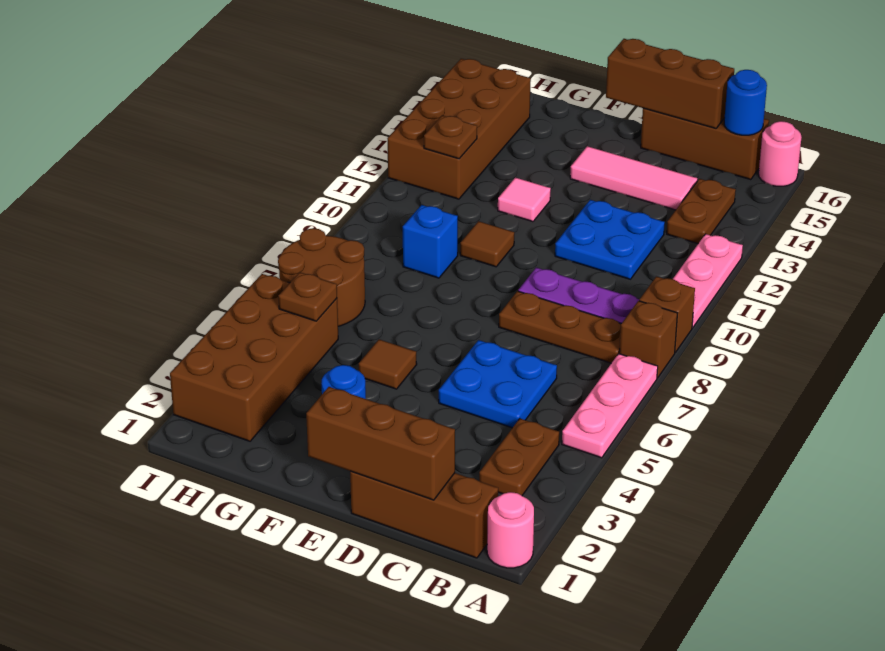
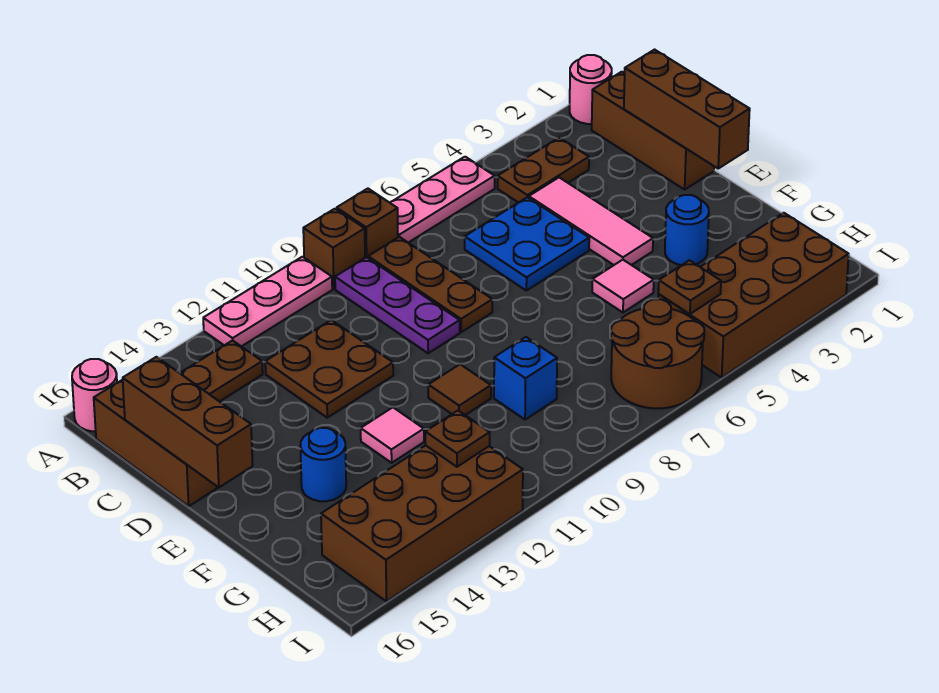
blue 1x1 round brick [724,70,767,135] -> blue 1x1 round brick moved to [300,428,346,501]
blue 2x2 plate [555,200,665,279] -> brown 2x2 plate [265,320,393,418]
pink 1x3 tile [570,146,697,210] -> pink 1x3 tile moved to [529,178,653,265]
brown 1x1 tile [359,339,417,389] -> pink 1x1 tile [592,260,654,312]

